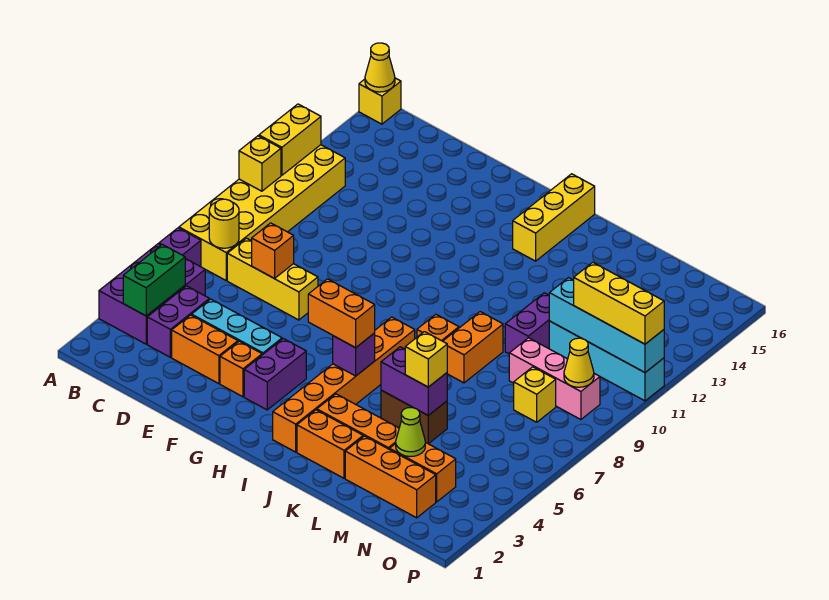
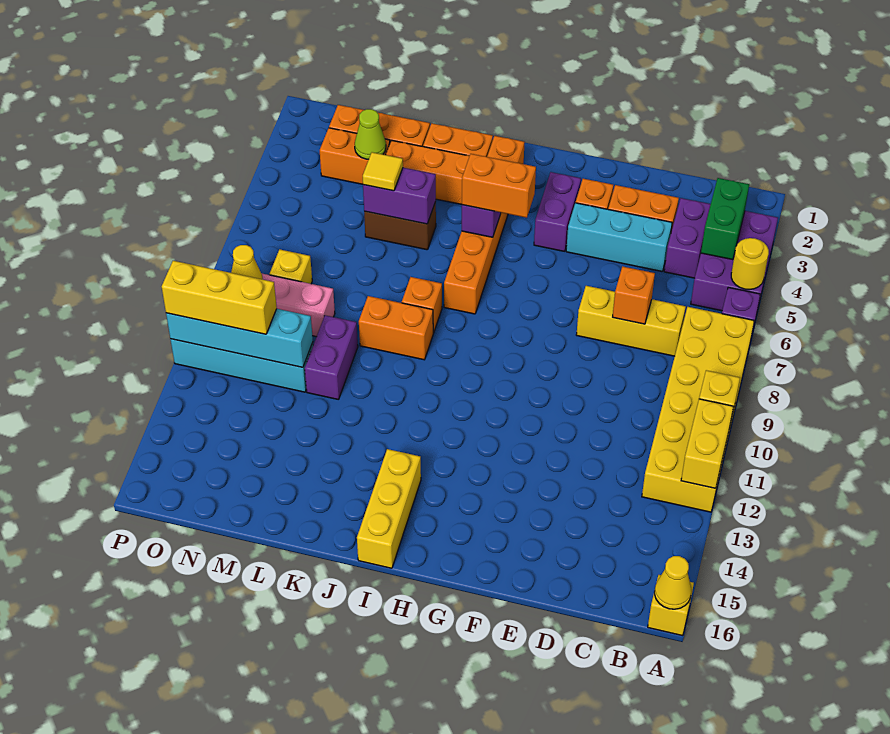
yellow 1x1 round brick [209,199,239,248] -> yellow 1x1 round brick moved to [731,238,769,290]
orange 1x2 brick [443,312,503,383] -> orange 1x2 brick turned to [359,296,433,360]
yellow 1x1 brick [405,332,447,387] -> yellow 1x1 tile [363,152,403,191]

